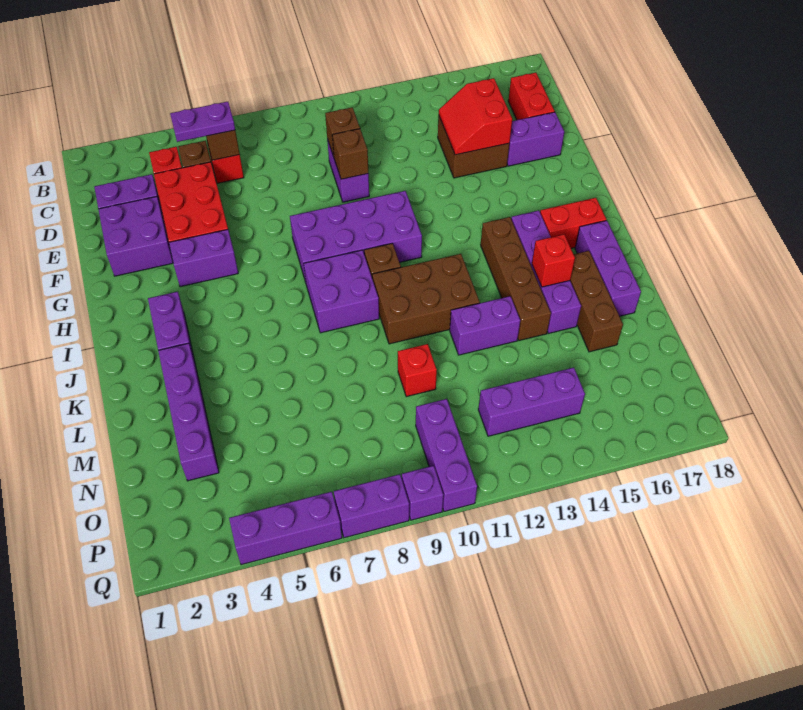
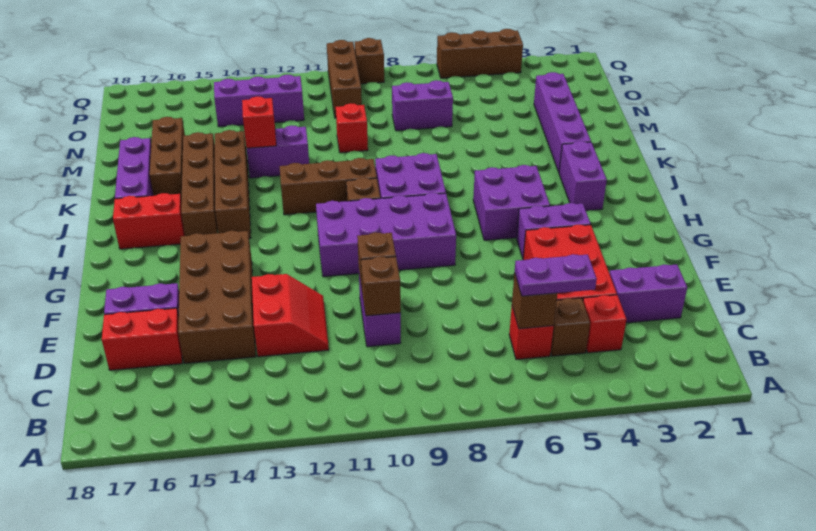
red 1x2 brick [508,73,555,120] -> red 1x2 brick turned to [102,308,182,370]
brown 2x2 brick [438,116,509,178] -> brown 2x4 brick [178,231,256,363]
red 2x2 slope [439,78,512,155] -> red 2x2 slope moved to [252,274,329,357]
purple 2x2 brick [98,197,173,276] -> purple 2x2 brick moved to [473,165,550,240]
purple 1x4 brick [511,210,581,333] -> brown 1x4 brick [181,132,218,236]
brown 2x3 brick [372,254,480,344] -> brown 1x3 brick [279,158,377,215]
red 1x1 brick [532,234,575,287] -> red 1x1 brick moved to [242,97,276,148]
purple 1x3 brick [416,399,477,512] -> brown 1x3 brick [327,40,362,118]
purple 1x3 brick [229,492,342,565] -> brown 1x3 brick [437,29,523,78]
purple 1x2 brick [334,474,409,538] -> purple 1x2 brick moved to [392,80,453,131]
purple 1x1 brick [402,466,443,520] -> brown 1x1 brick [355,38,384,84]

